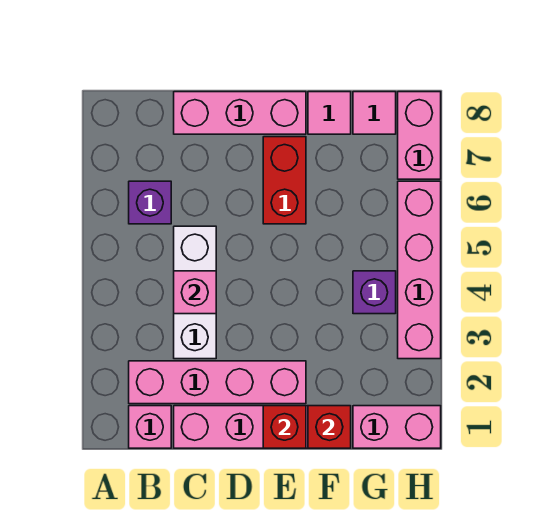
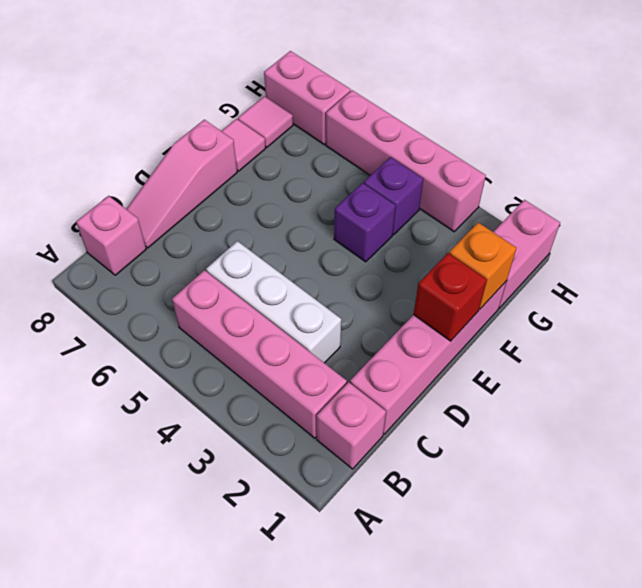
pink 1x4 brick [129,361,306,404] -> pink 1x4 brick turned to [172,270,347,438]
purple 1x1 brick [129,181,171,224] -> purple 1x1 brick moved to [334,183,396,262]
pink 1x1 brick [174,271,216,314] -> pink 1x1 brick moved to [76,196,146,275]
pink 1x3 brick [174,92,306,134] -> pink 1x3 slope [126,120,237,248]
red 1x2 brick [263,137,306,224] -> none
red 1x1 brick [308,406,351,448] -> orange 1x1 brick [449,223,517,309]

